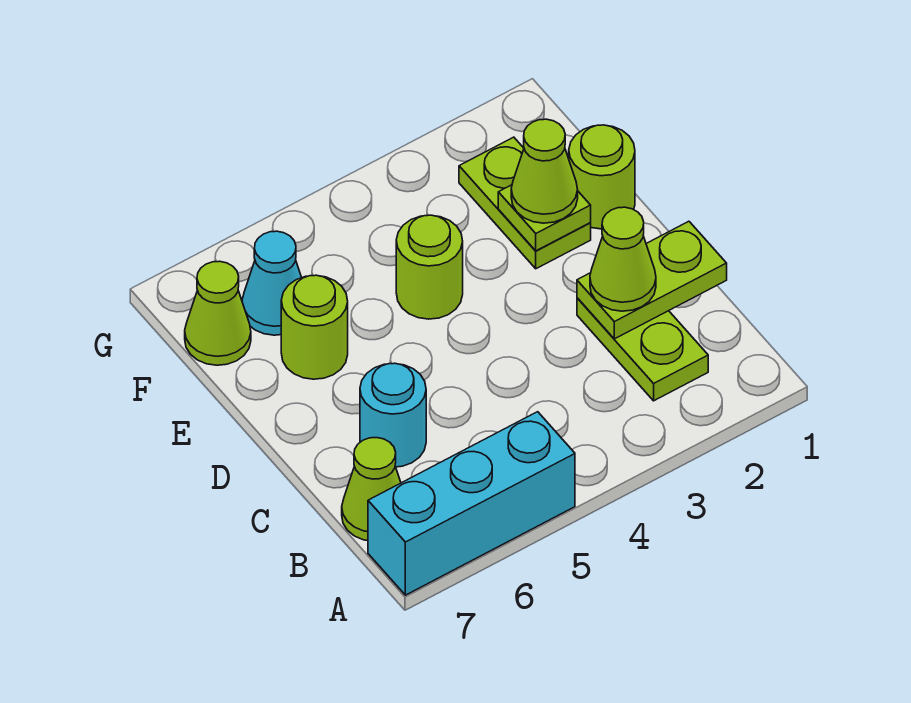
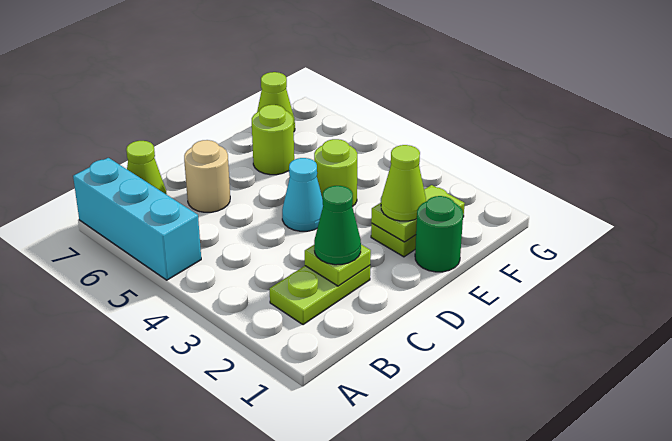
lime 1x2 plate [577,221,727,339] -> lime 1x1 plate [305,244,371,286]
lime 1x1 cone [590,207,656,311] -> green 1x1 cone [314,186,361,265]
cyan 1x1 round brick [360,363,426,467] -> tan 1x1 round brick [184,140,230,212]
lime 1x1 round brick [569,125,635,229] -> green 1x1 round brick [415,196,463,272]
cyan 1x1 cone [242,231,302,335] -> cyan 1x1 cone moved to [282,158,323,231]

